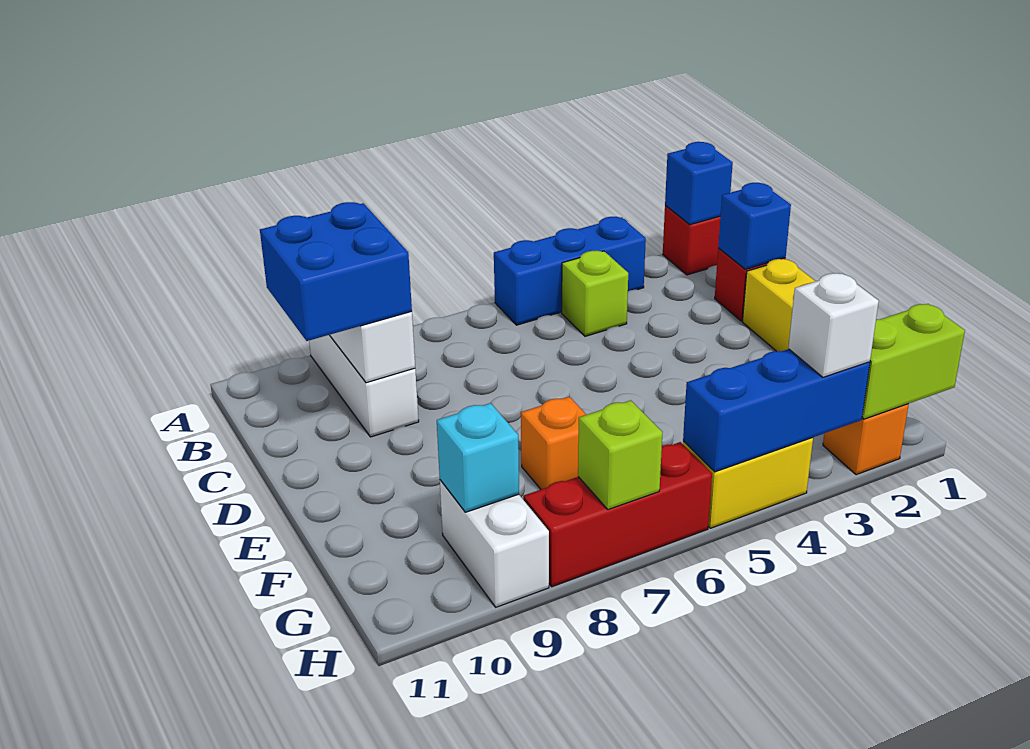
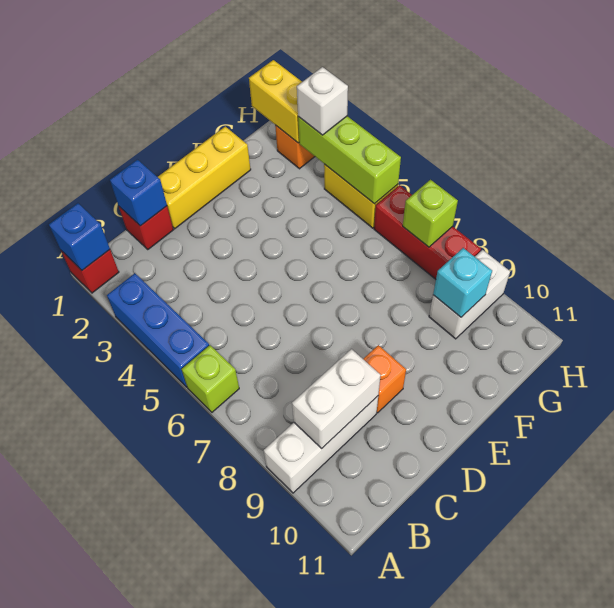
lime 1x1 brick [562,251,628,336] -> lime 1x1 brick moved to [182,345,239,412]
blue 2x2 brick [260,202,412,341] -> none
orange 1x1 brick [521,397,586,489] -> orange 1x1 brick moved to [363,345,406,413]
lime 1x2 brick [862,304,965,419] -> yellow 1x2 brick [249,60,302,143]
blue 1x3 brick [683,349,870,472] -> lime 1x3 brick [298,116,401,204]

